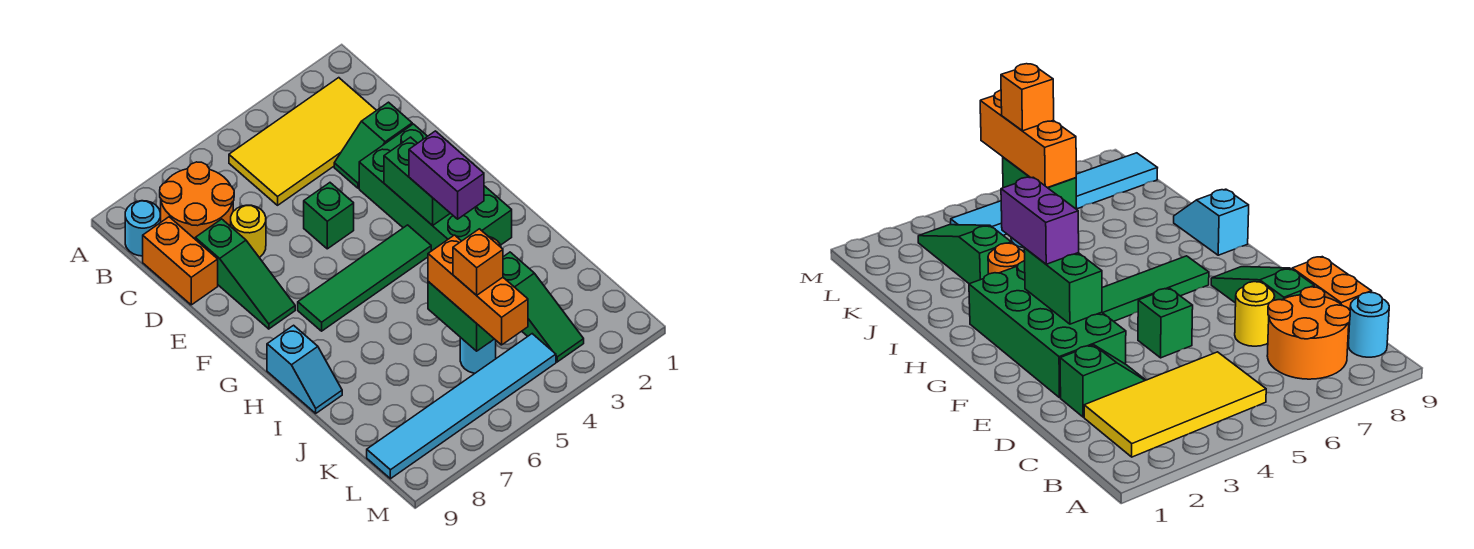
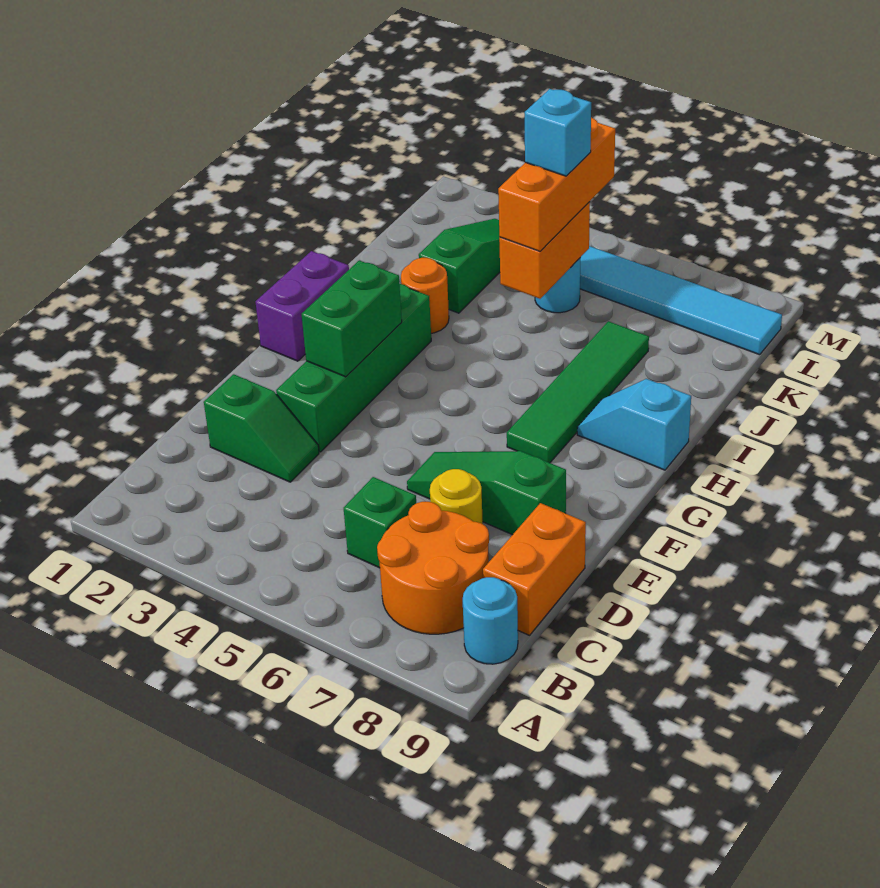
yellow 2x4 tile [229,78,377,205] -> none
green 1x3 slope [195,219,295,329] -> green 1x3 slope turned to [407,451,566,535]
green 2x4 brick [359,124,512,251] -> green 1x4 brick [276,284,431,452]
green 1x1 brick [304,183,354,249] -> green 1x1 brick moved to [344,477,416,568]
purple 1x2 brick [409,131,484,219] -> purple 1x2 brick moved to [255,251,349,361]
green 1x4 tile [298,225,431,331] -> green 1x4 tile turned to [507,321,649,463]
cyan 1x2 slope [267,325,342,413] -> cyan 1x2 slope turned to [577,379,691,470]
green 1x2 brick [428,282,494,351] -> orange 1x2 brick [499,202,590,299]
orange 1x1 brick [453,229,503,295] -> cyan 1x1 brick [525,89,591,176]

